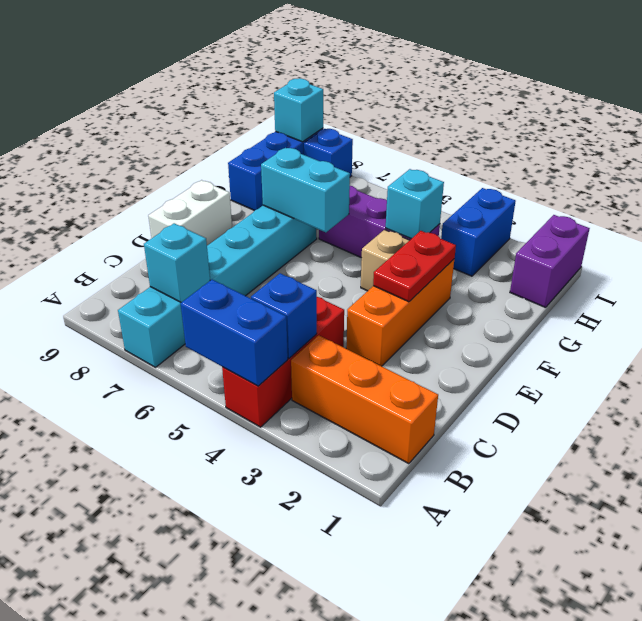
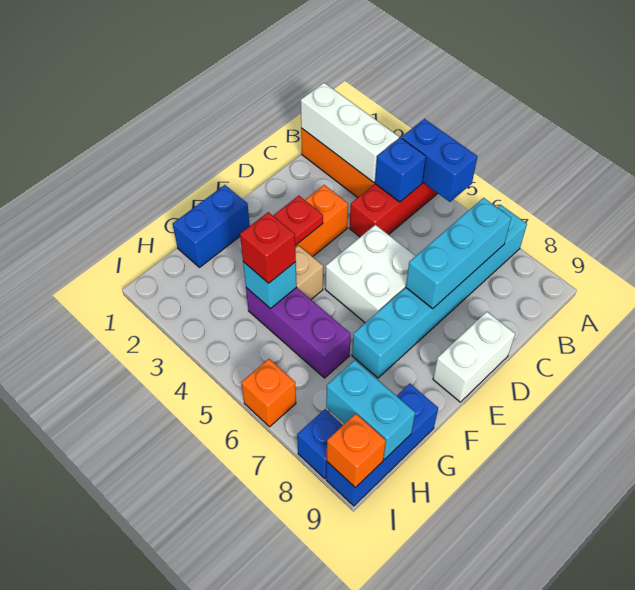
none -> white 1x3 brick [301,83,399,182]
cyan 1x1 brick [144,223,210,302] -> cyan 1x3 brick [406,198,511,308]
none -> white 2x2 brick [325,225,415,323]
cyan 1x2 brick [261,148,350,232] -> cyan 1x2 brick moved to [326,360,415,459]
none -> red 1x1 brick [240,212,296,283]
purple 1x2 brick [510,215,590,308] -> none
blue 1x2 brick [441,188,516,276] -> blue 1x2 brick moved to [173,185,250,267]
none -> orange 1x1 brick [241,359,296,427]
cyan 1x1 brick [274,78,323,142] -> orange 1x1 brick [327,414,386,488]

